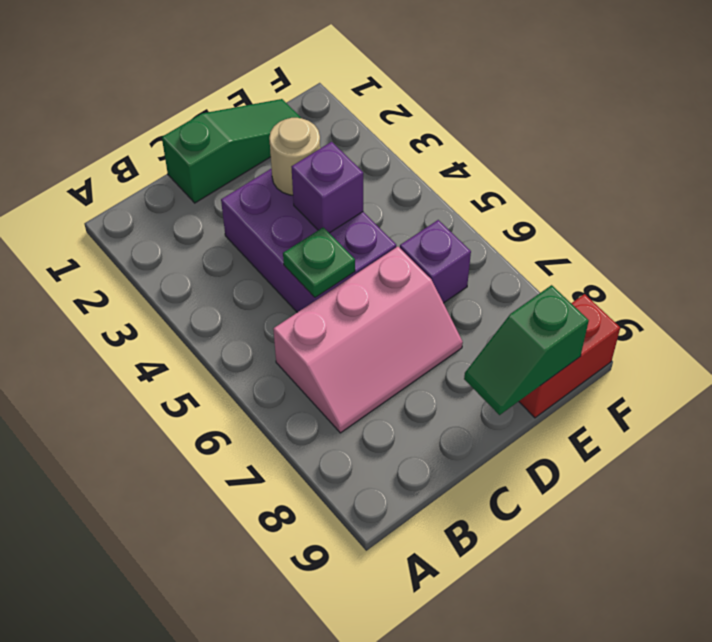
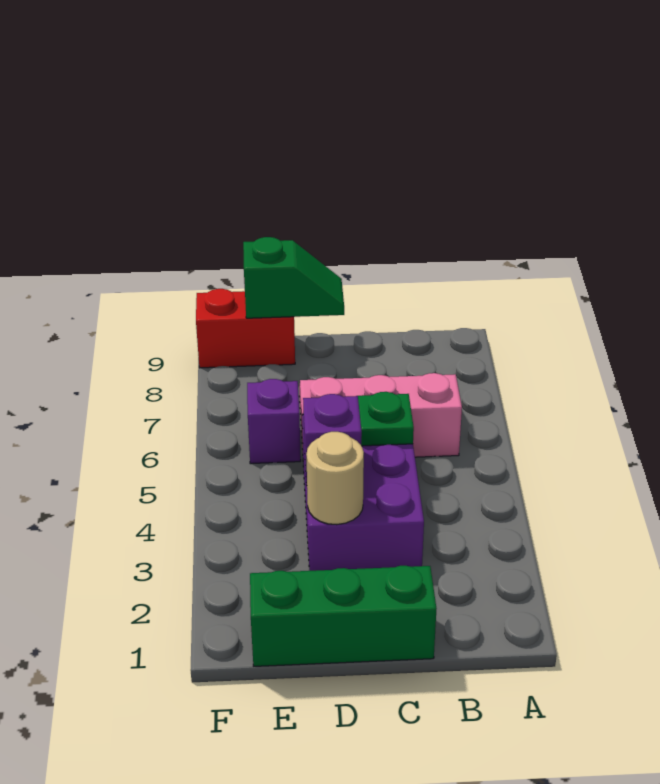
green 1x3 slope [162,99,301,203] -> green 1x3 brick [250,566,436,666]

